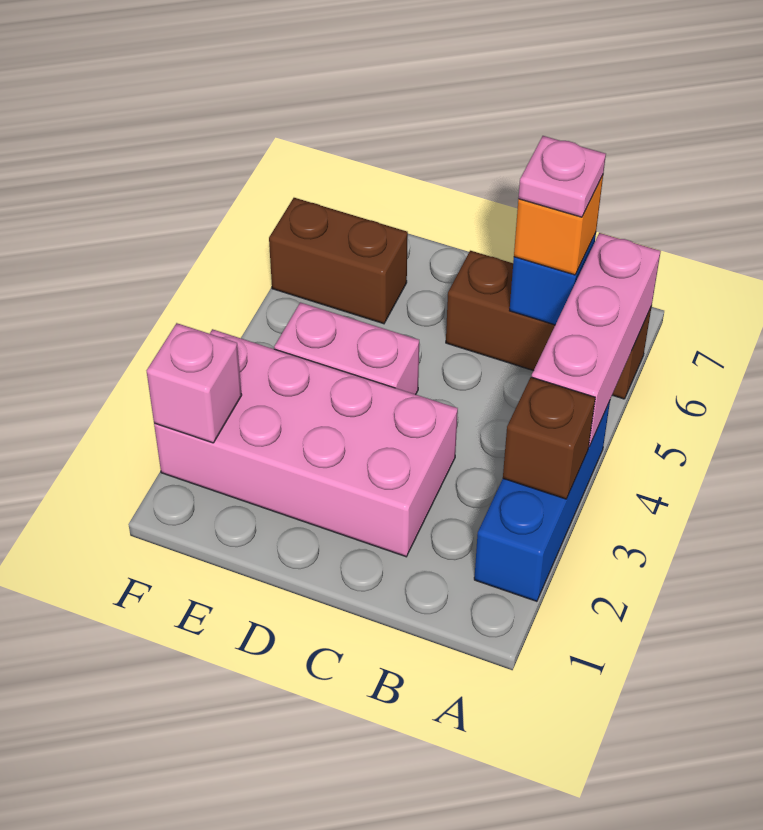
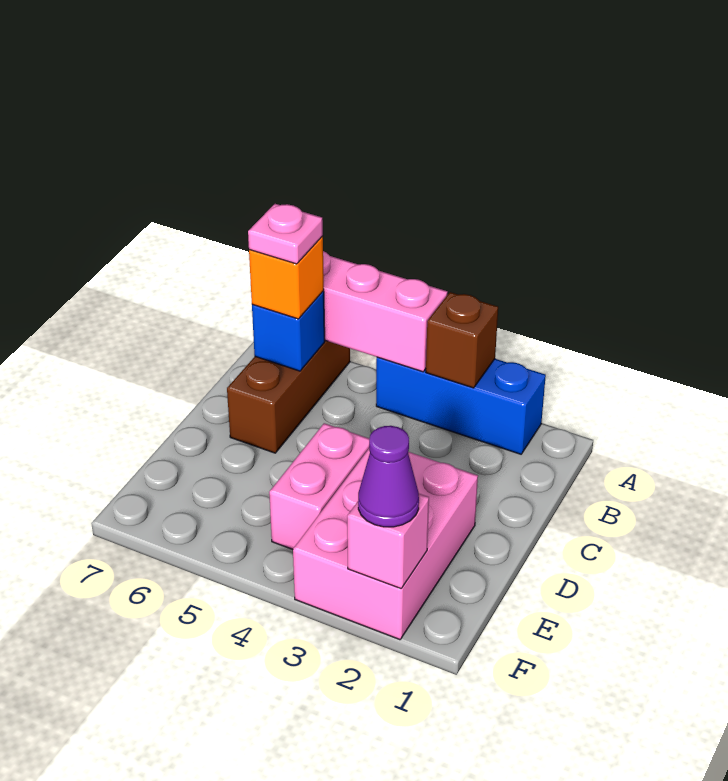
pink 2x4 brick [154,329,458,557] -> pink 2x3 brick [293,449,478,640]
brown 1x2 brick [269,198,408,324] -> none
none -> purple 1x1 cone [358,426,419,527]

